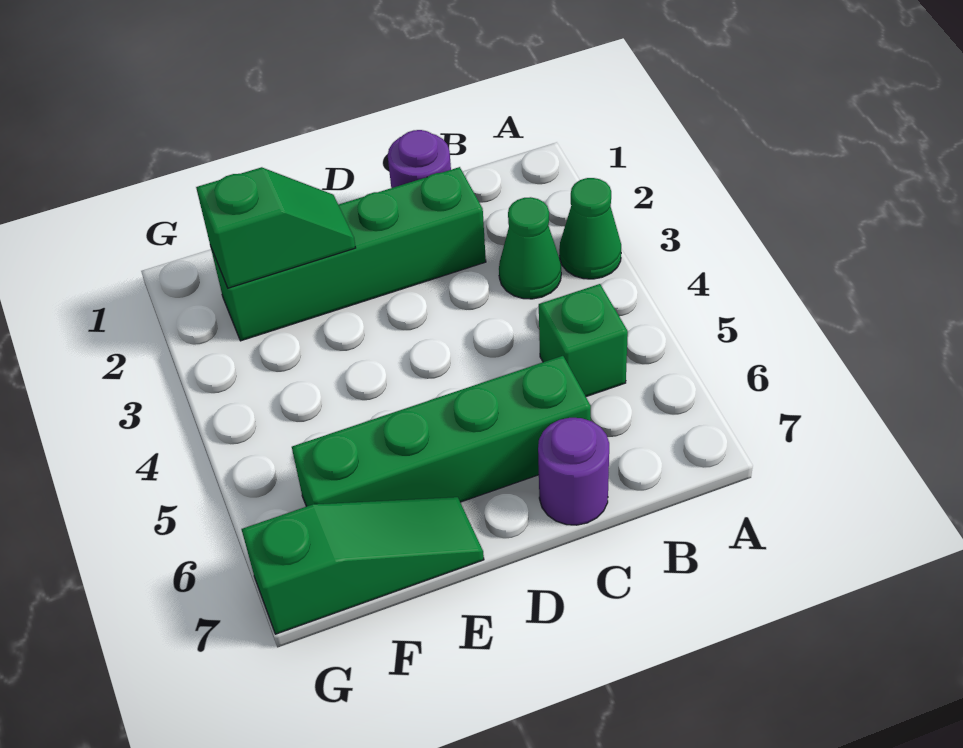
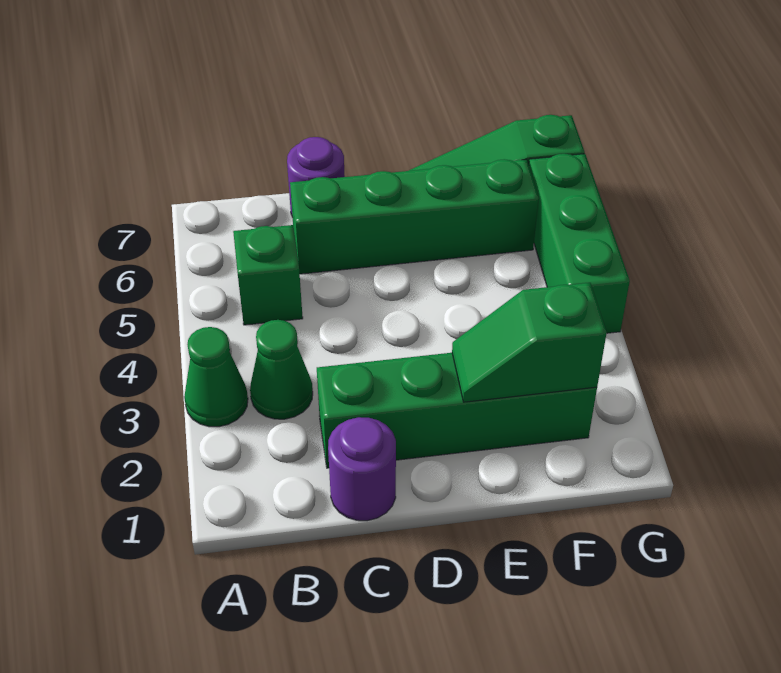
none -> green 1x3 brick [529,154,630,333]

